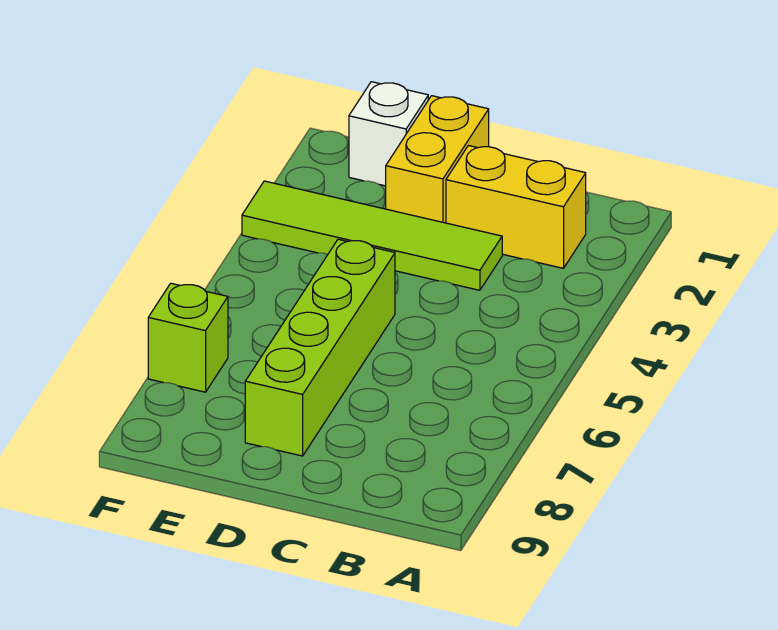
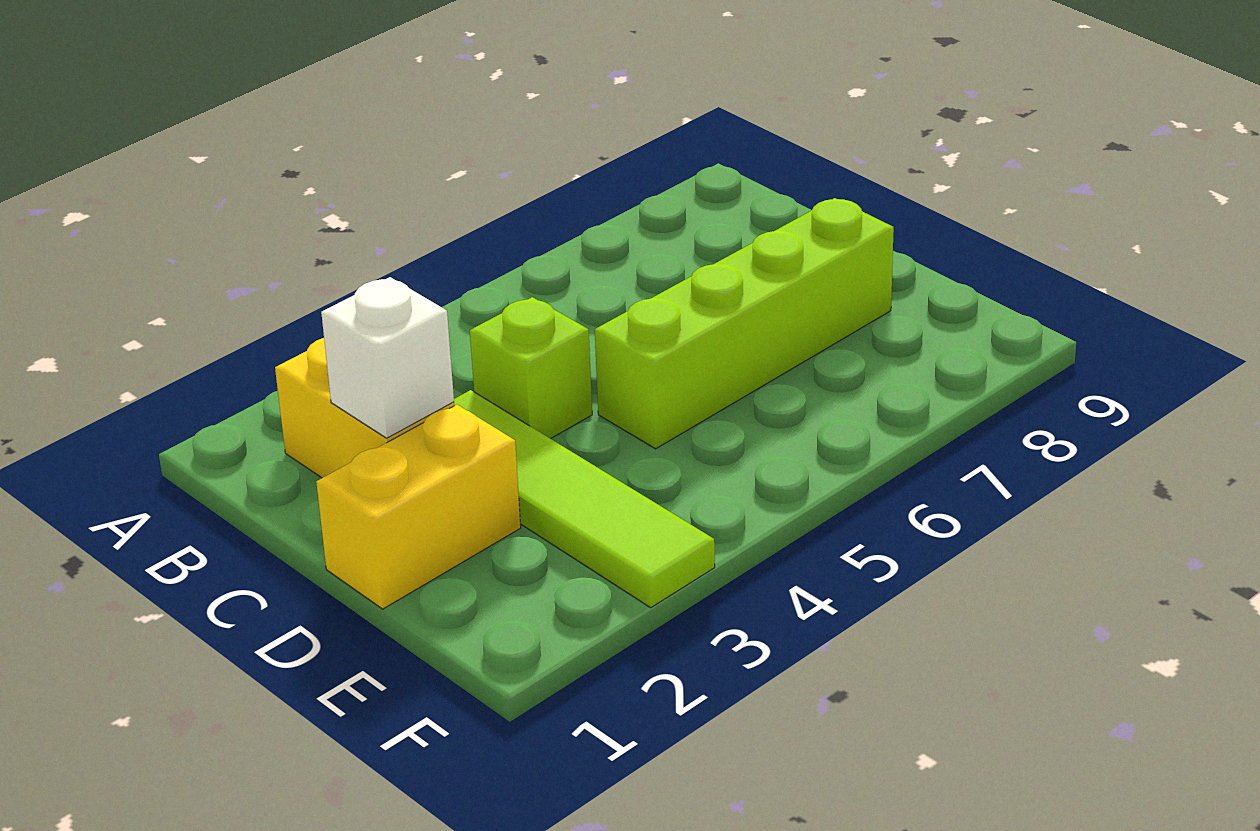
white 1x1 brick [349,82,428,186] -> white 1x1 brick moved to [321,277,454,438]
lime 1x1 brick [148,283,228,392] -> lime 1x1 brick moved to [470,297,592,439]

